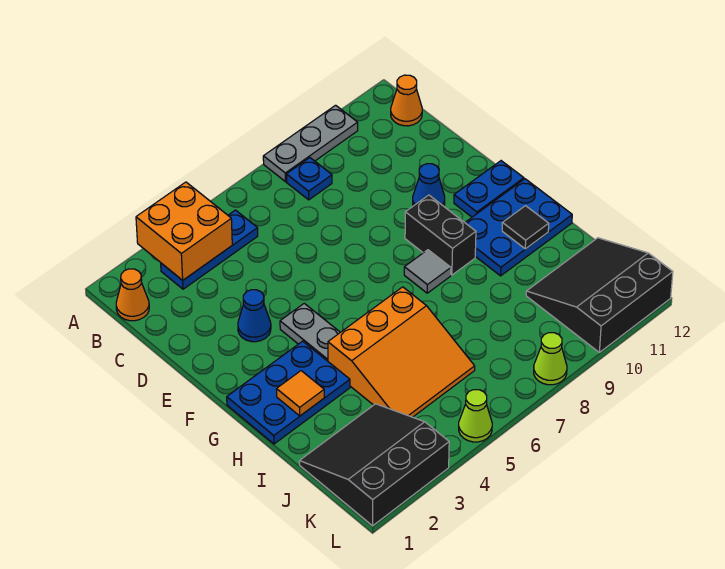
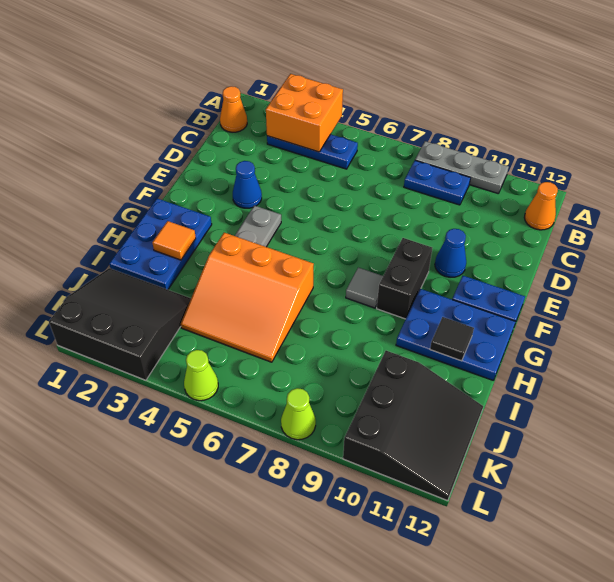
blue 1x1 plate [286,158,332,200] -> blue 1x2 plate [404,160,470,205]
blue 2x3 plate [227,341,350,444] -> blue 2x3 plate turned to [109,199,212,290]
black 3x3 slope [526,238,673,352] -> black 3x3 slope turned to [343,351,483,501]

